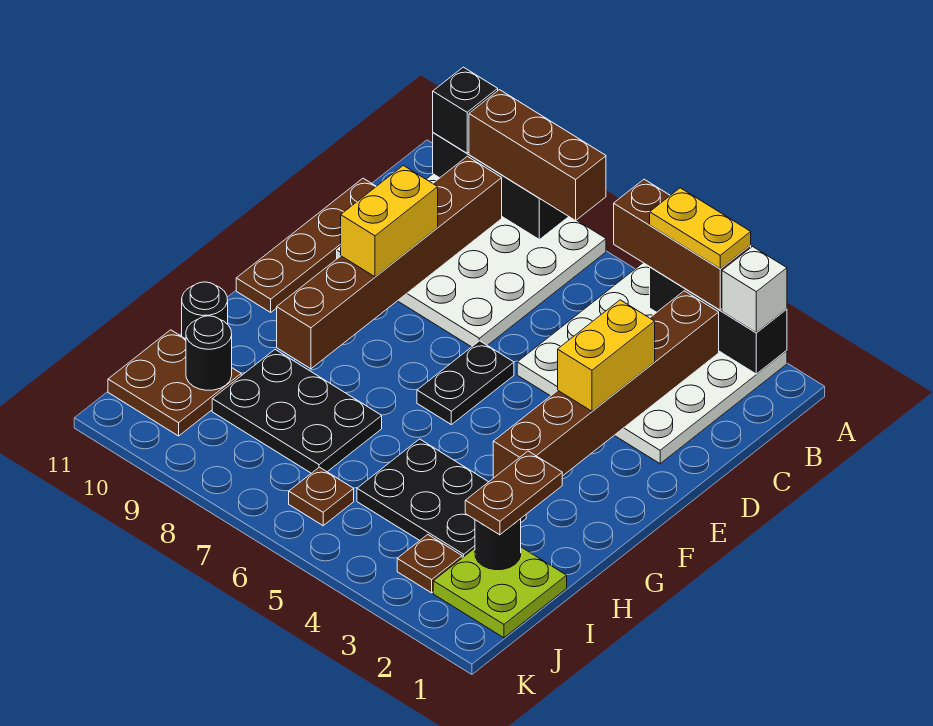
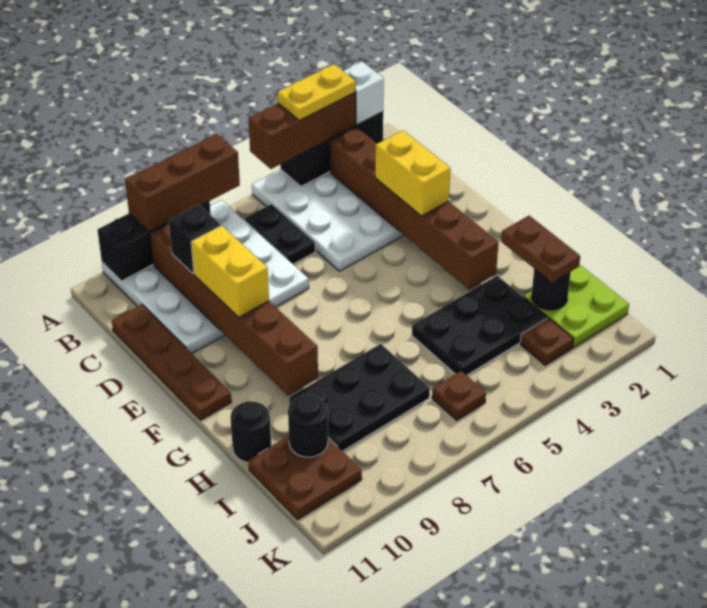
black 1x1 brick [433,67,498,153] -> black 1x1 brick moved to [169,205,221,274]
black 1x2 plate [417,341,514,425] -> black 1x2 plate moved to [244,204,315,264]

